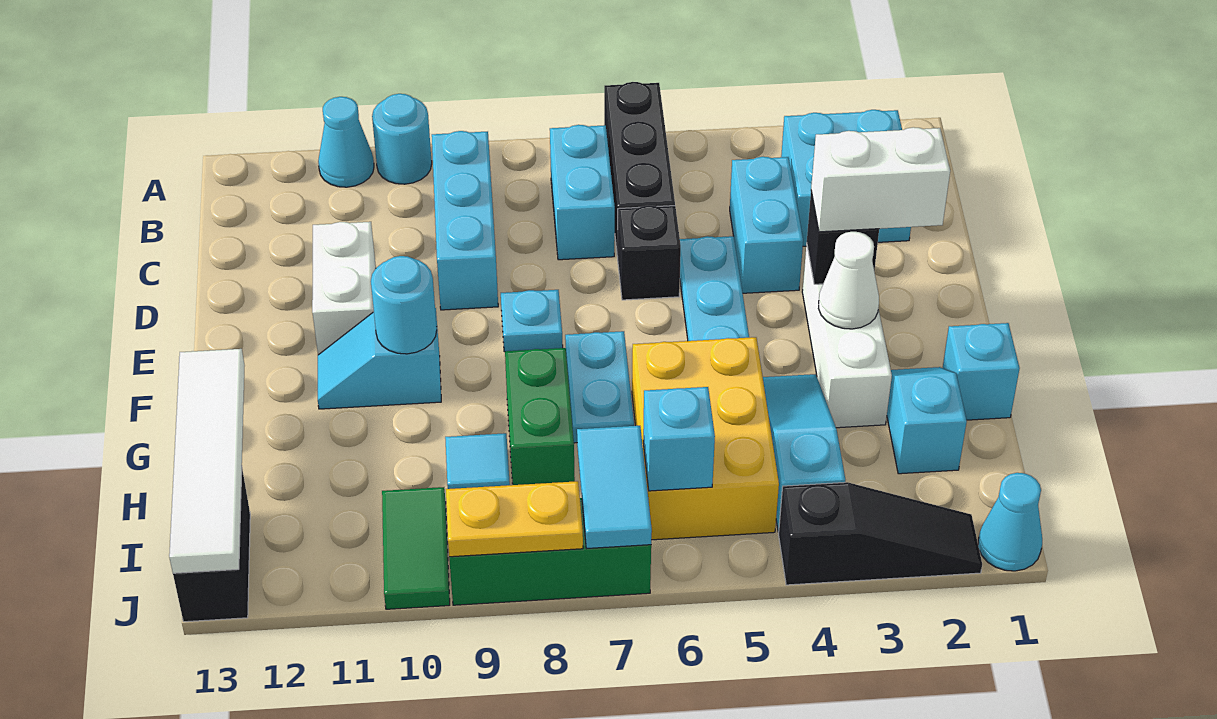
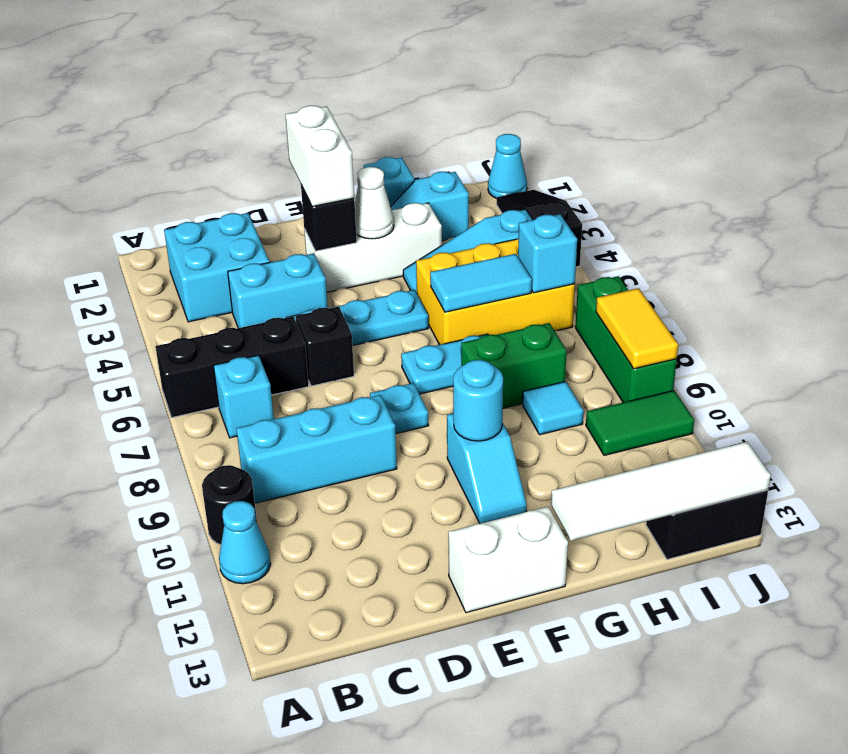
cyan 1x1 round brick [372,94,432,184] -> black 1x1 round brick [202,465,257,545]
cyan 1x2 brick [550,125,615,260] -> cyan 1x1 brick [213,355,274,438]
white 1x2 brick [312,222,376,355] -> white 1x2 brick moved to [448,507,568,613]
cyan 1x2 tile [577,426,652,548] -> cyan 1x2 tile moved to [430,254,532,312]
yellow 1x2 plate [446,481,583,557] -> yellow 1x2 tile [596,288,678,369]

